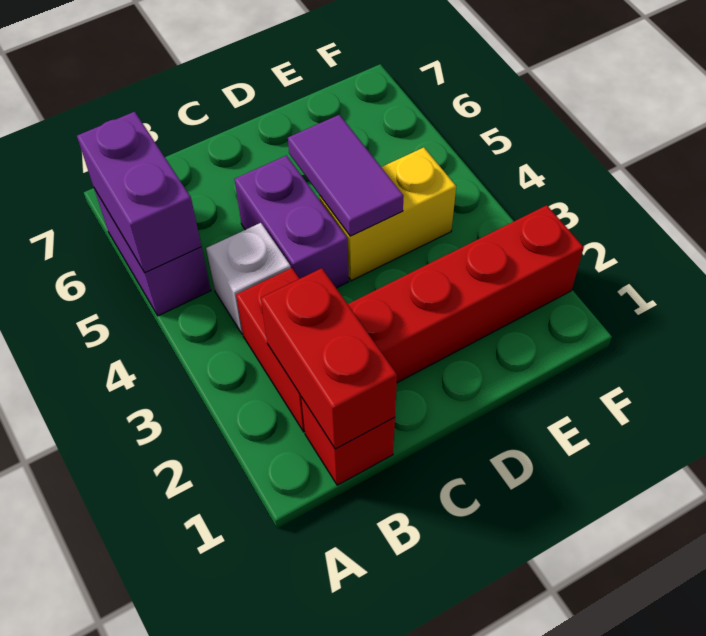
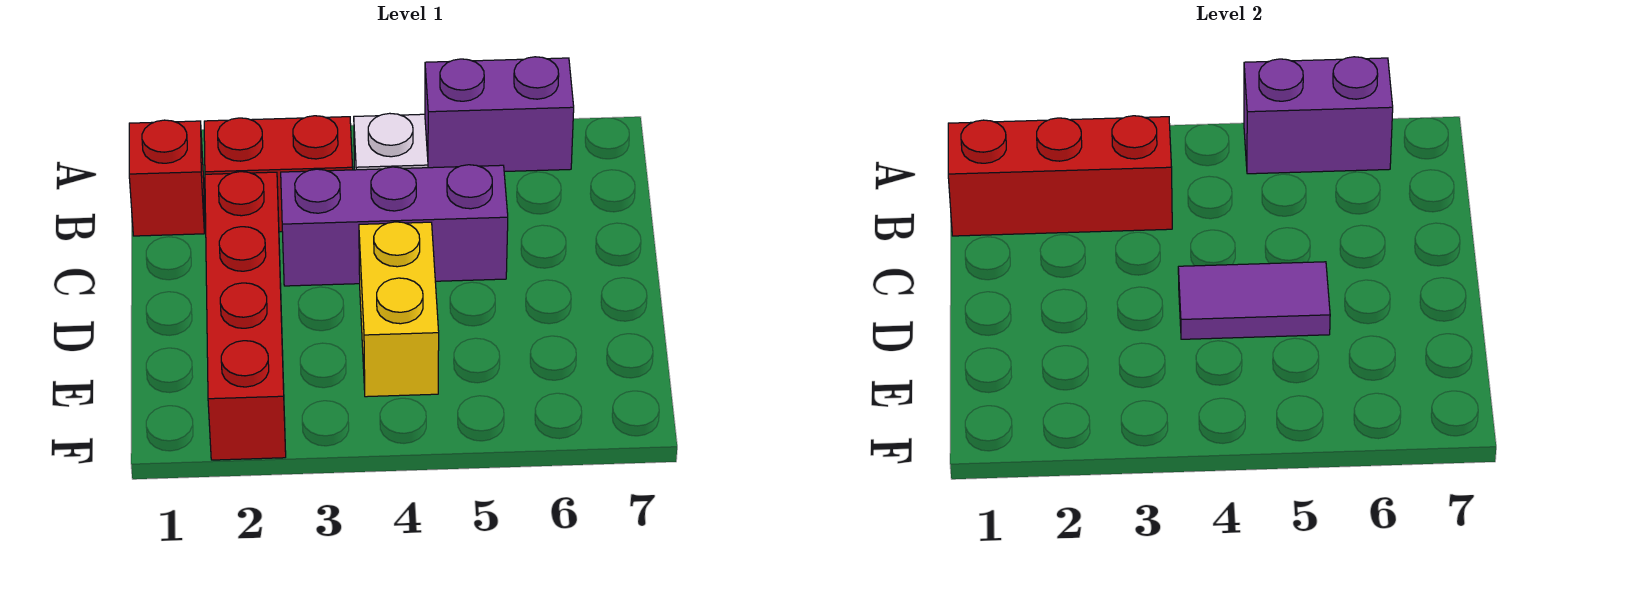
red 1x2 brick [261,268,397,449] -> red 1x3 brick [948,116,1172,236]
purple 1x2 brick [234,156,349,288] -> purple 1x3 brick [281,165,508,286]

